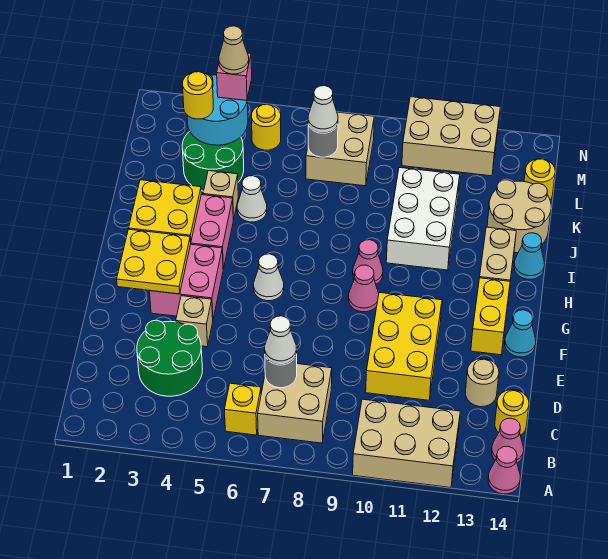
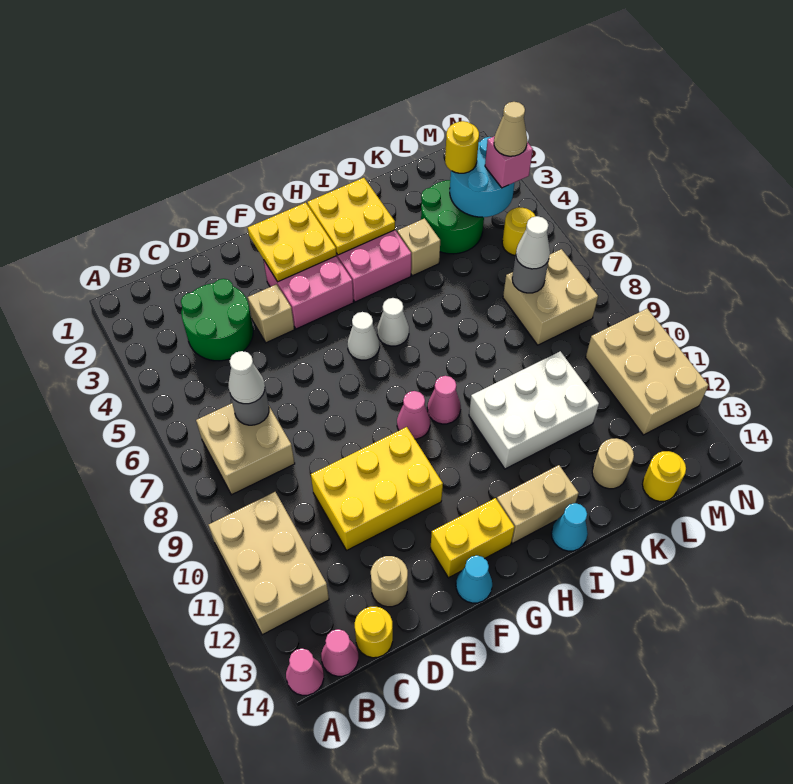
yellow 1x1 brick [225,383,261,435] -> none
white 1x1 cone [237,176,267,222] -> white 1x1 cone moved to [377,298,409,346]
tan 2x2 round brick [487,180,551,253] -> tan 1x1 round brick [592,438,634,489]

